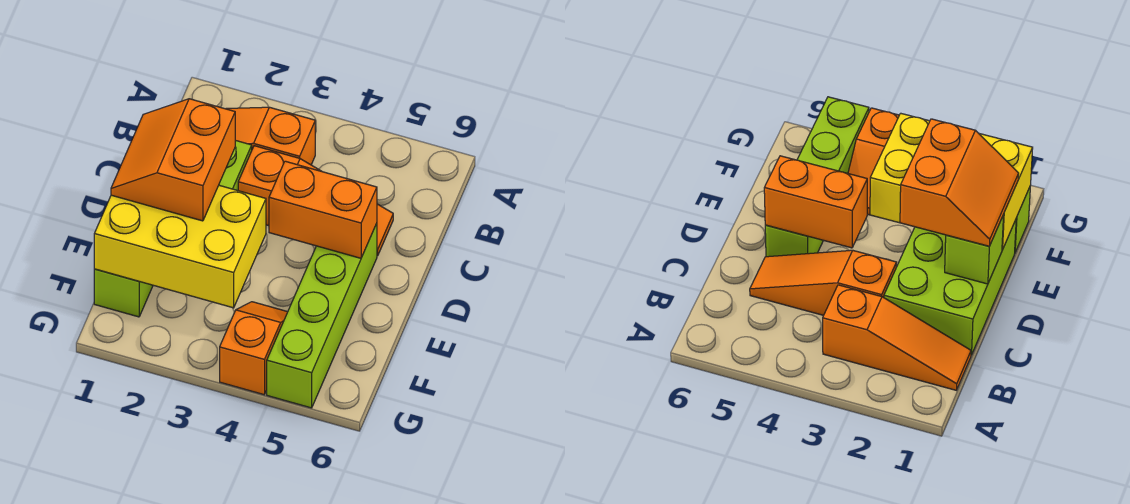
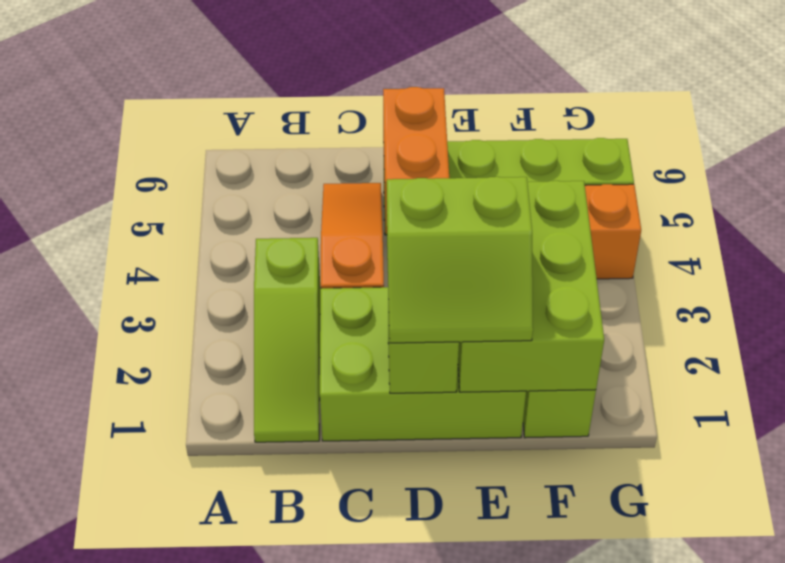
orange 1x3 slope [226,107,315,165] -> lime 1x3 slope [254,238,320,442]
orange 2x2 slope [111,99,235,221] -> lime 2x2 slope [387,177,533,343]
yellow 2x3 brick [94,185,266,308] -> lime 2x3 brick [458,181,604,392]

